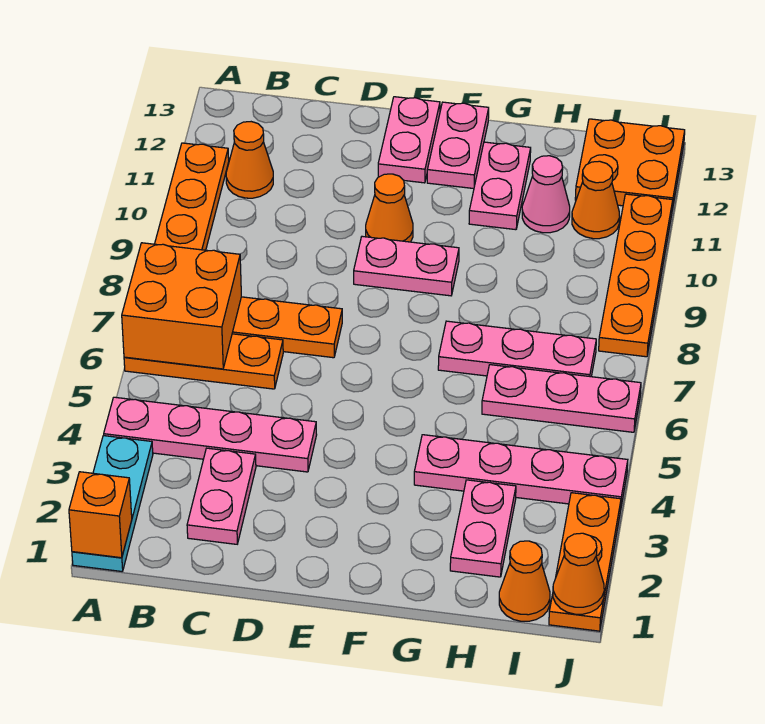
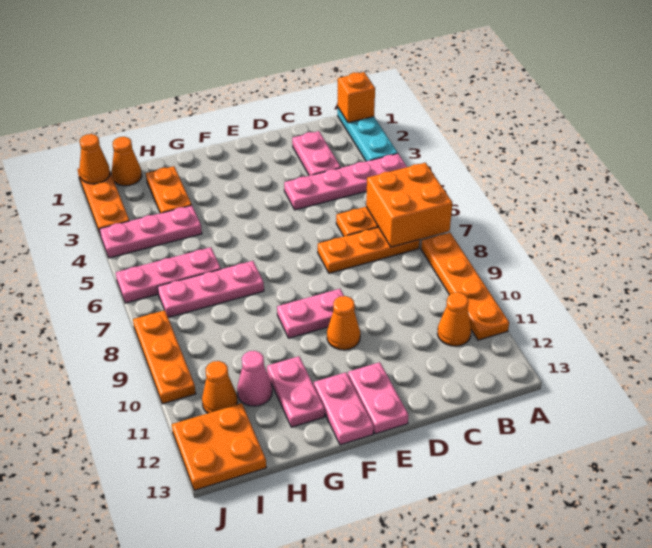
pink 1x4 plate [414,435,628,506] -> pink 1x3 plate [100,205,202,258]
pink 1x2 plate [450,480,516,577] -> orange 1x2 plate [146,166,192,213]
orange 1x4 plate [599,194,673,357] -> orange 1x3 plate [133,310,196,404]

